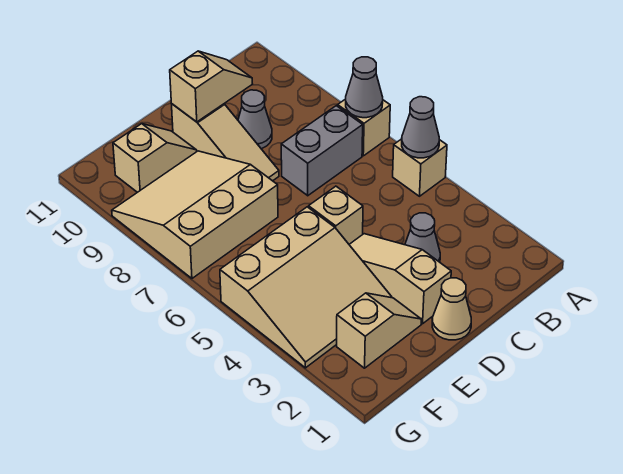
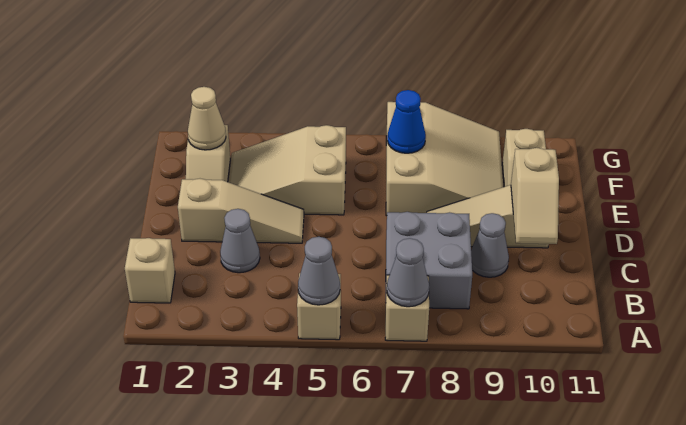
grey 1x2 brick [281,106,363,196] -> grey 2x2 brick [386,212,472,309]
tan 1x1 cone [432,278,471,340] -> tan 1x1 cone moved to [188,87,226,150]
tan 1x1 brick [309,186,363,244] -> tan 1x1 brick moved to [125,238,175,303]
tan 3x3 slope [220,207,392,368] -> tan 2x3 slope [228,125,346,215]
none -> blue 1x1 cone [387,90,426,153]

